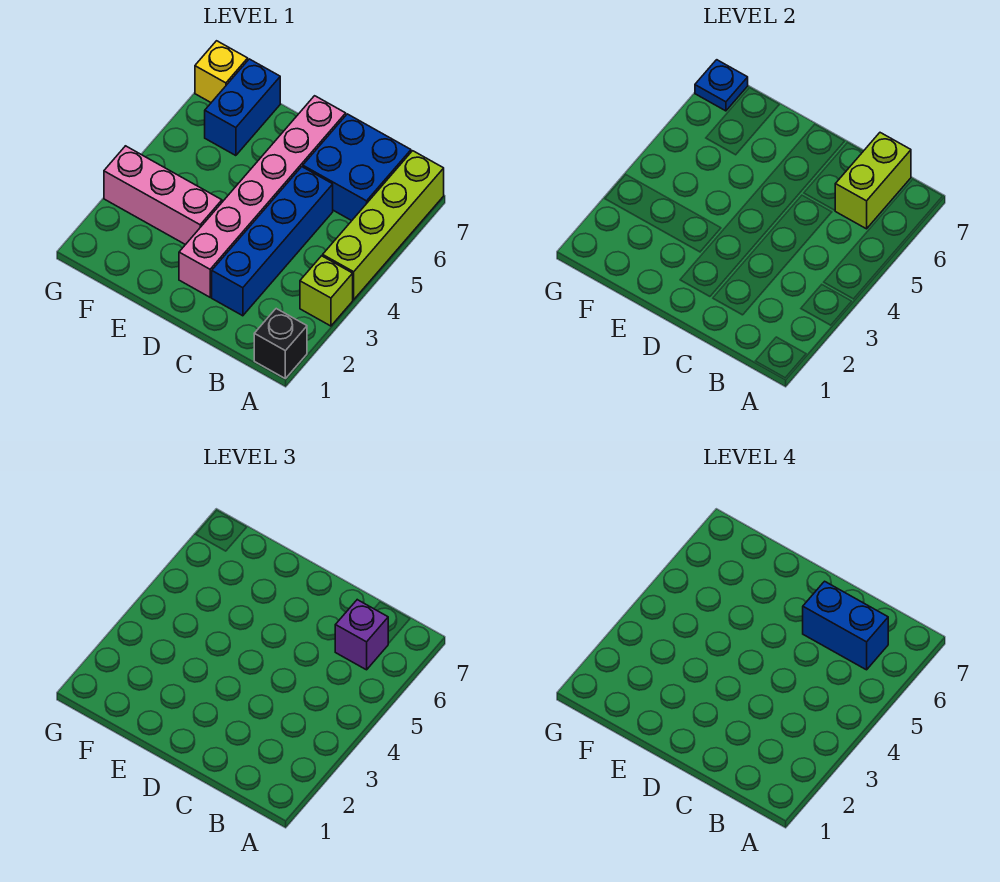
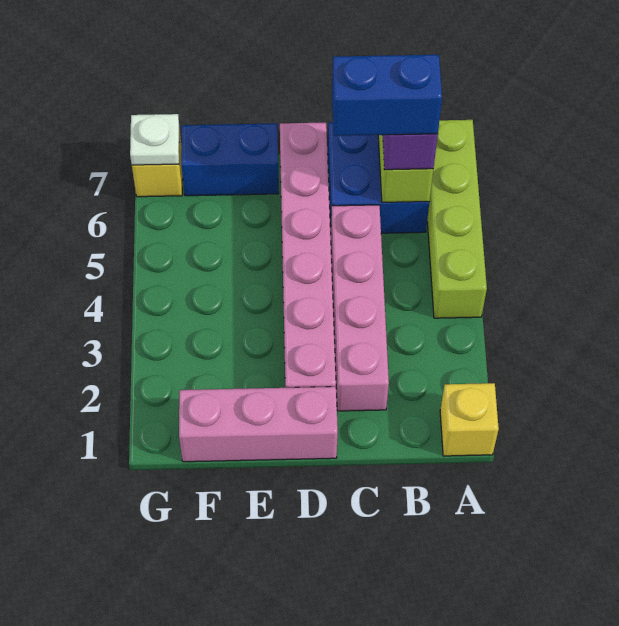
black 1x1 brick [254,309,307,378] -> yellow 1x1 brick [440,383,499,456]
lime 1x1 brick [300,256,353,326] -> none
blue 1x4 brick [212,167,333,316] -> pink 1x4 brick [331,205,389,411]
pink 1x3 brick [104,146,222,245] -> pink 1x3 brick moved to [179,387,338,462]
blue 1x2 brick [205,59,280,156] -> blue 1x2 brick turned to [181,123,279,196]
blue 1x1 plate [695,60,748,111] -> white 1x1 plate [130,114,179,165]

